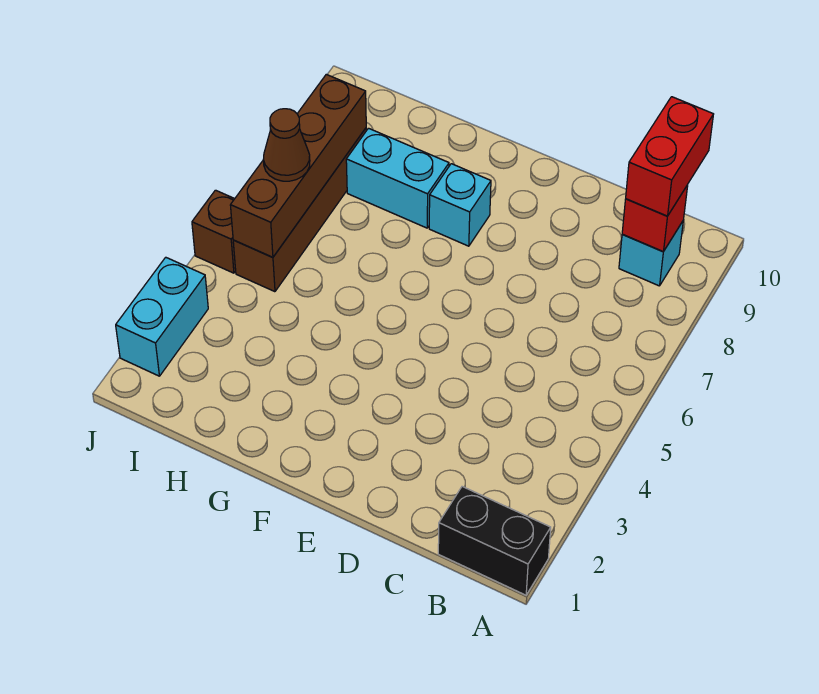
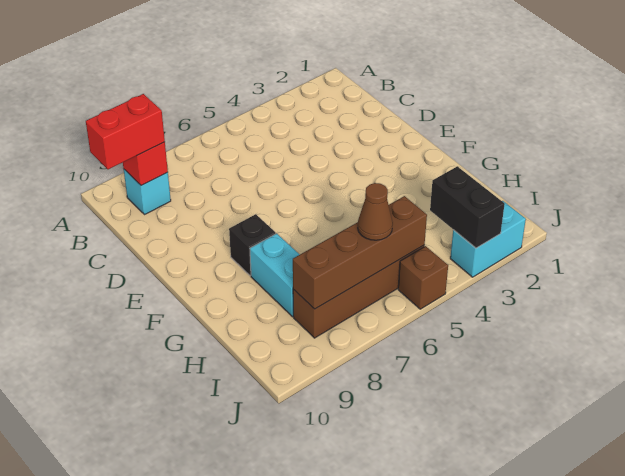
black 1x2 brick [438,487,551,595] -> black 1x2 brick moved to [430,166,505,248]
cyan 1x1 brick [429,164,491,246] -> black 1x1 brick [229,214,276,276]

